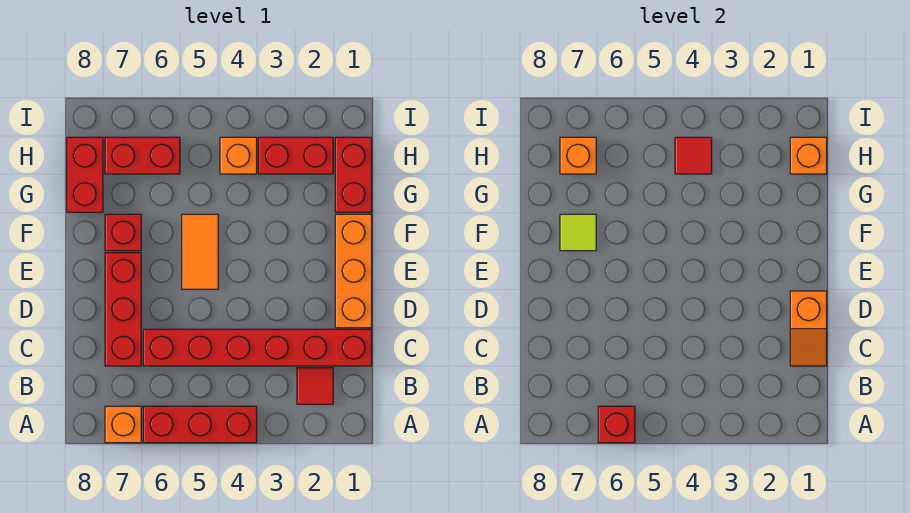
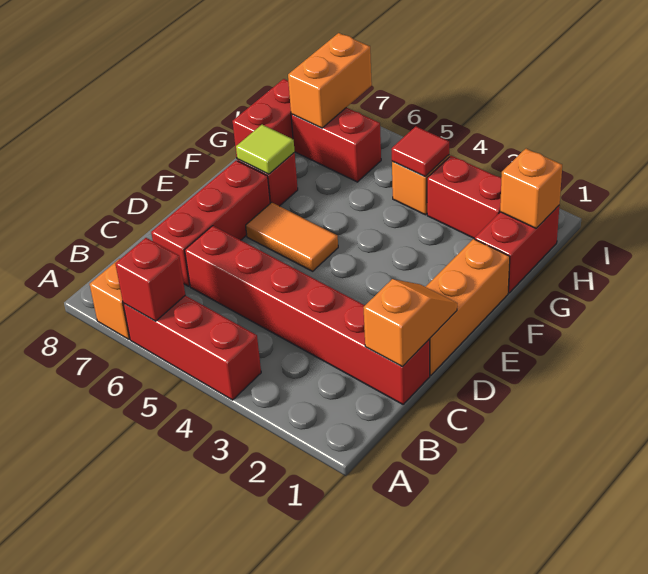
red 1x1 tile [297,368,333,404] -> none
orange 1x2 slope [790,291,827,366] -> orange 1x2 slope turned to [363,279,457,367]
orange 1x2 tile [182,214,218,289] -> orange 1x2 tile turned to [246,202,338,271]
orange 1x1 brick [560,137,596,174] -> orange 1x2 brick [288,33,372,128]

